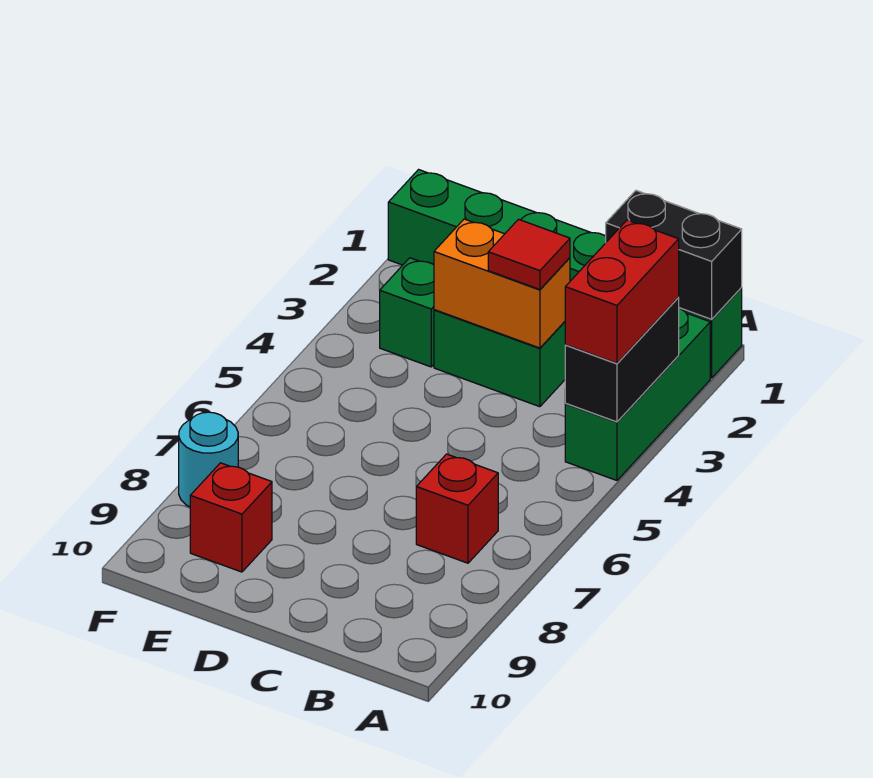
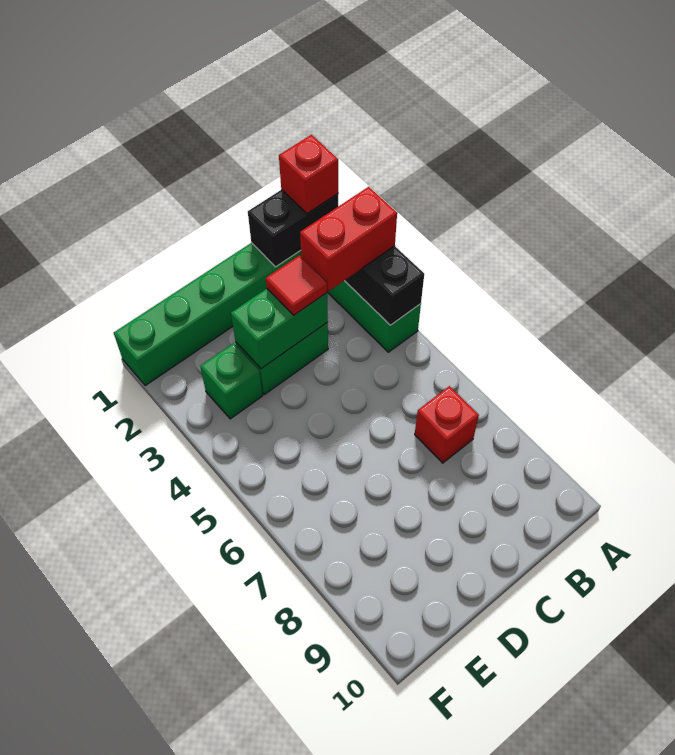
red 1x2 brick [565,220,679,363] -> red 1x2 brick turned to [300,187,397,291]
orange 1x2 brick [434,219,570,348] -> green 1x2 brick [231,289,328,369]
red 1x1 brick [190,463,272,572] -> red 1x1 brick moved to [279,135,338,214]
cyan 1x1 round brick [179,412,238,507] -> none

